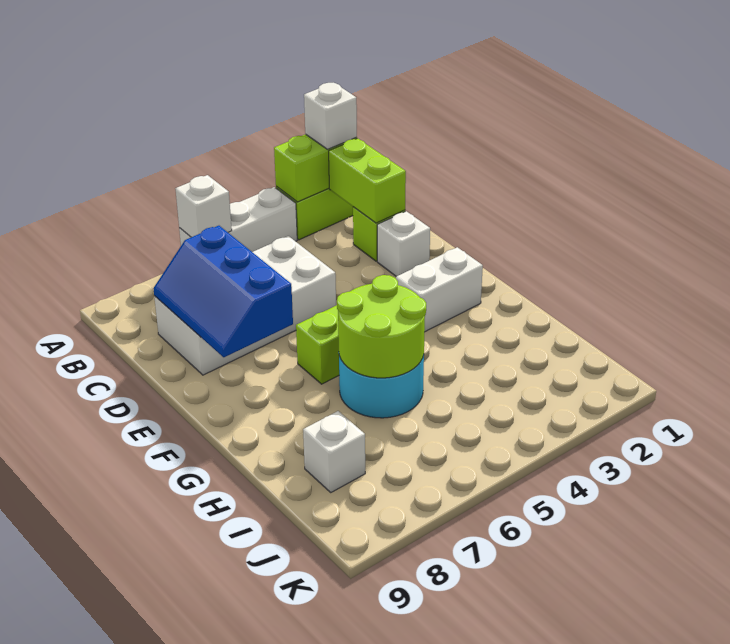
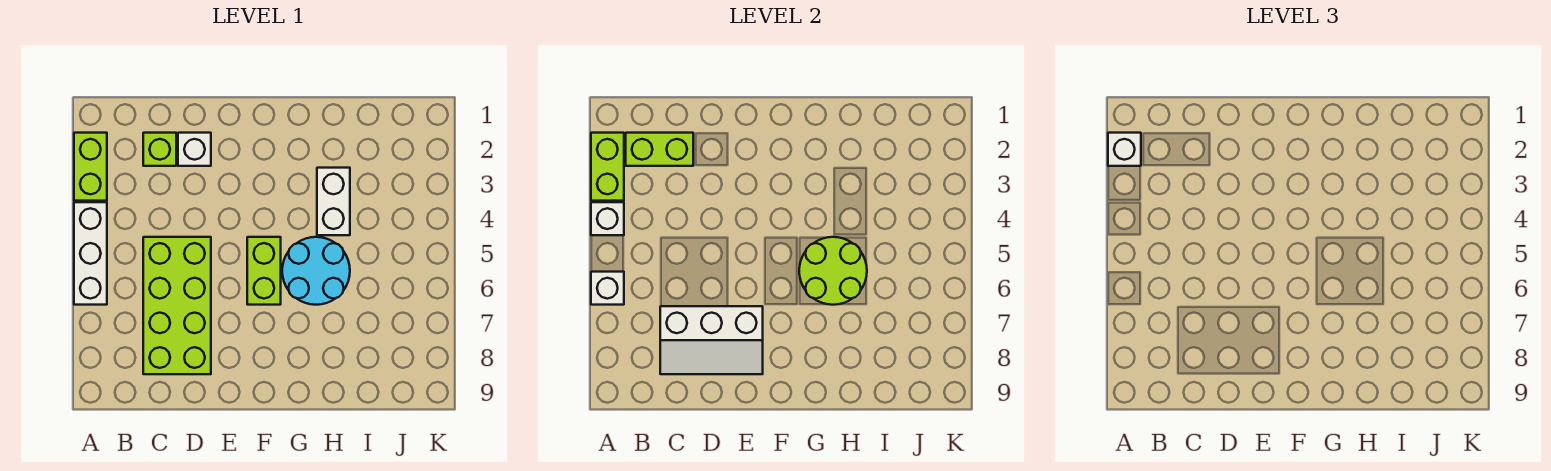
white 2x4 brick [154,236,336,375] -> lime 2x4 brick [143,237,211,374]
blue 2x3 slope [153,226,293,357] -> white 2x3 slope [660,306,763,374]
white 1x2 brick [396,247,483,332] -> white 1x2 brick moved to [317,168,350,235]
white 1x1 brick [303,411,365,492] -> white 1x1 brick moved to [591,202,624,235]

